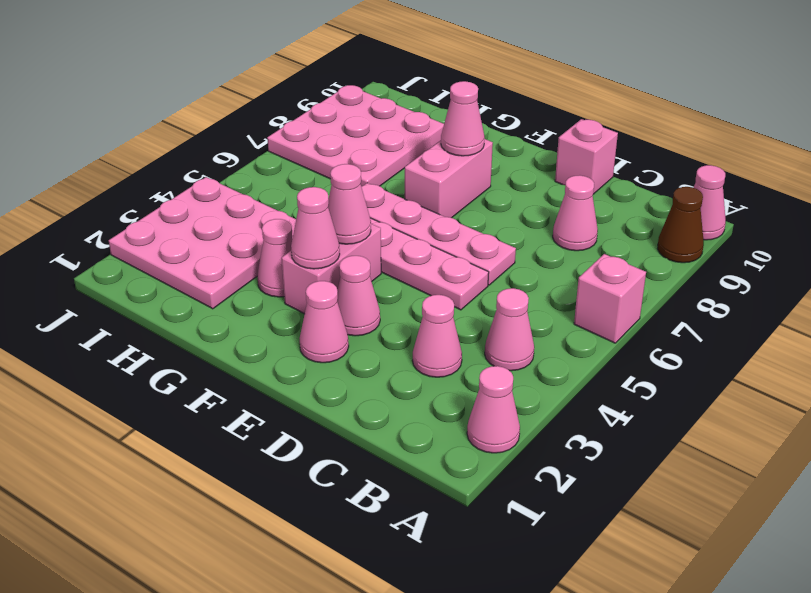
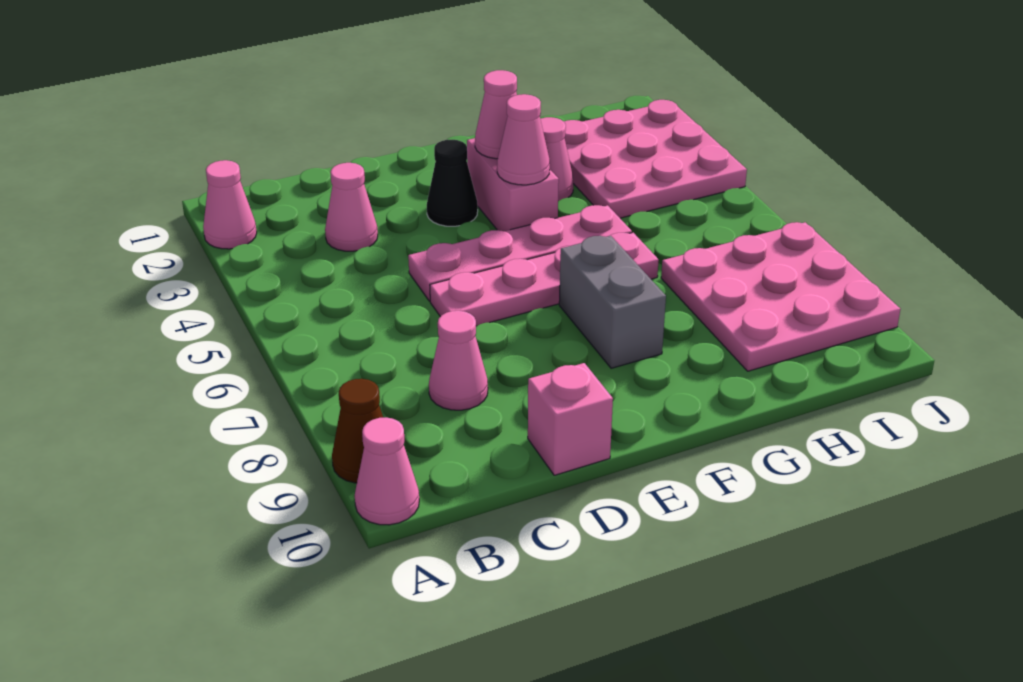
pink 1x1 brick [574,254,646,343] -> none
pink 1x1 cone [485,288,534,371] -> none
pink 1x1 cone [299,281,349,363] -> none
pink 1x1 cone [337,256,380,336] -> black 1x1 cone [427,140,478,226]
pink 1x2 brick [405,139,493,218] -> grey 1x2 brick [559,236,666,368]
pink 1x1 cone [441,81,485,156] -> none

